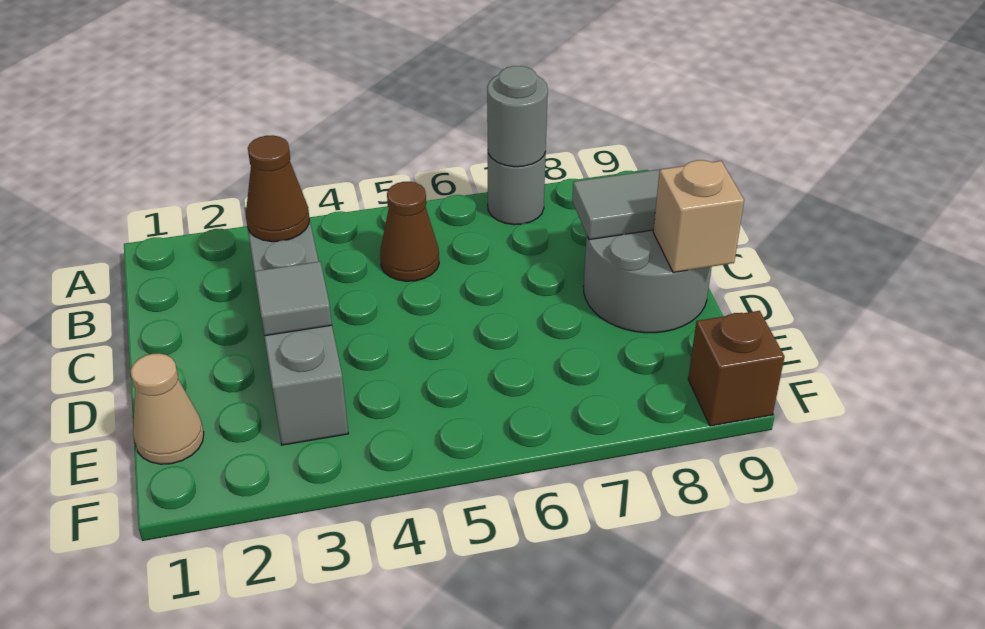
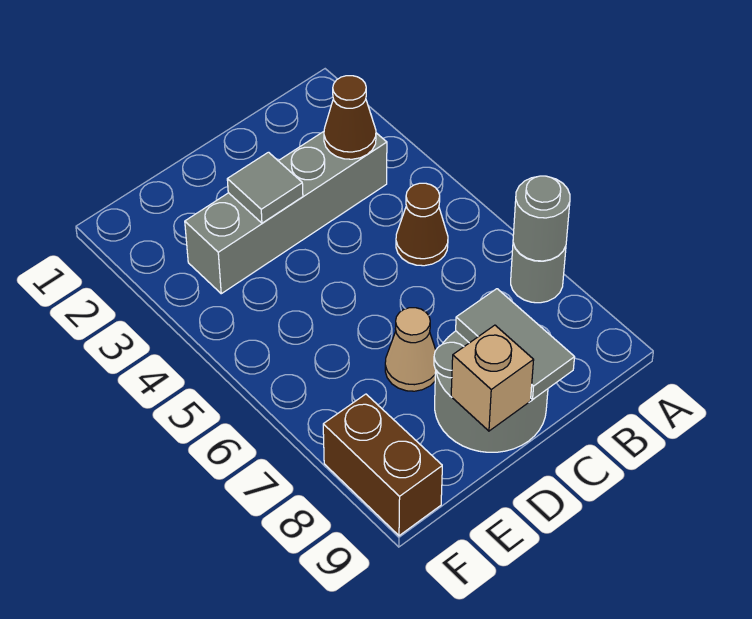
tan 1x1 cone [131,353,204,464] -> tan 1x1 cone moved to [385,308,436,391]
brown 1x1 brick [688,311,785,426] -> brown 1x2 brick [323,394,442,536]

